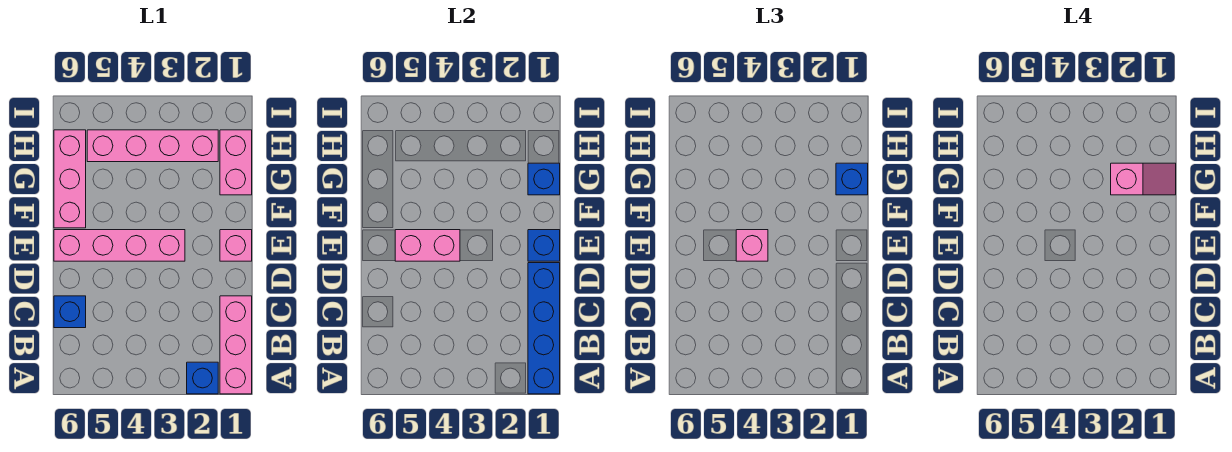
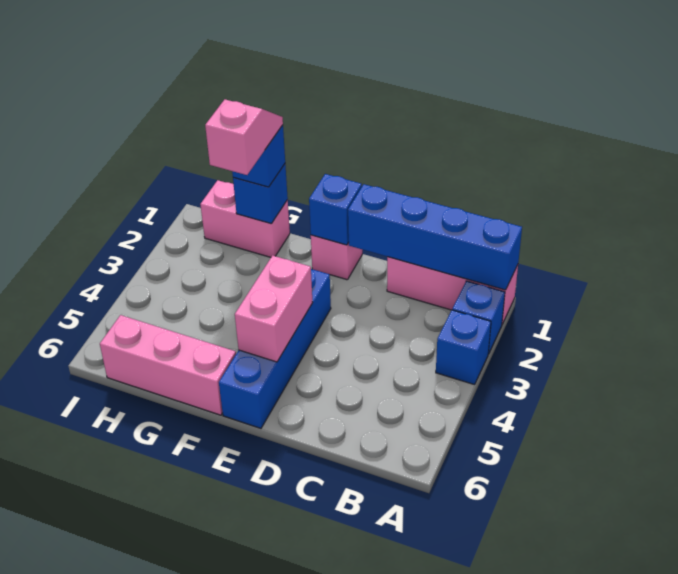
blue 1x1 brick [54,296,86,328] -> blue 1x1 brick moved to [436,310,491,385]
pink 1x4 brick [54,230,185,261] -> blue 1x4 brick [219,269,331,428]
pink 1x1 brick [736,230,768,261] -> none
pink 1x4 brick [87,130,218,162] -> none

